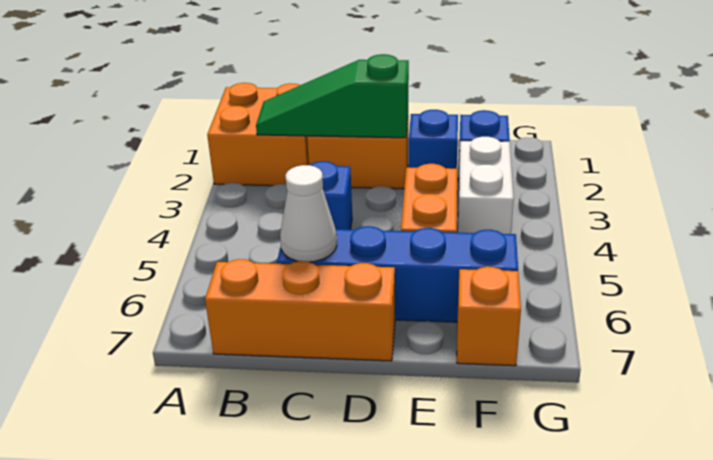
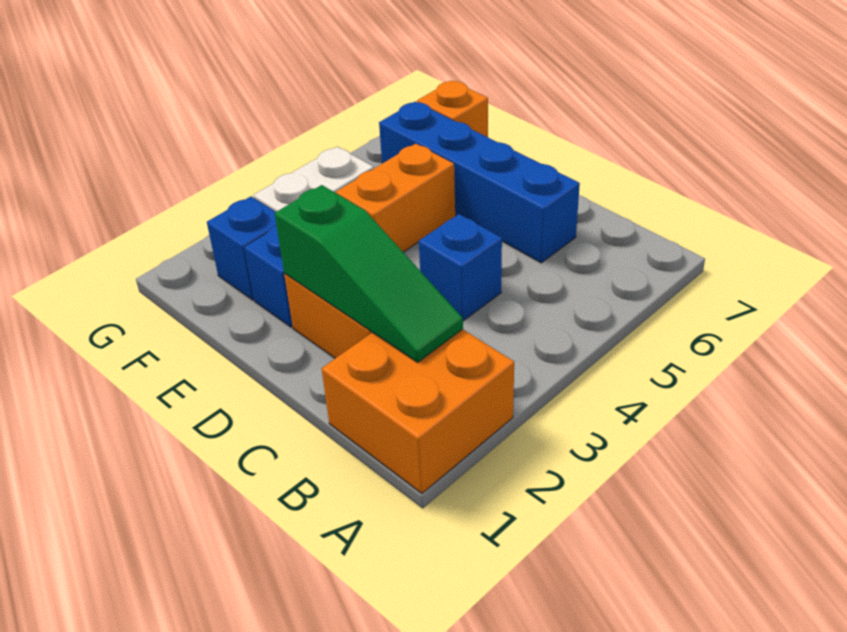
orange 1x3 brick [205,259,395,361] -> none
white 1x1 cone [280,165,337,262] -> none

